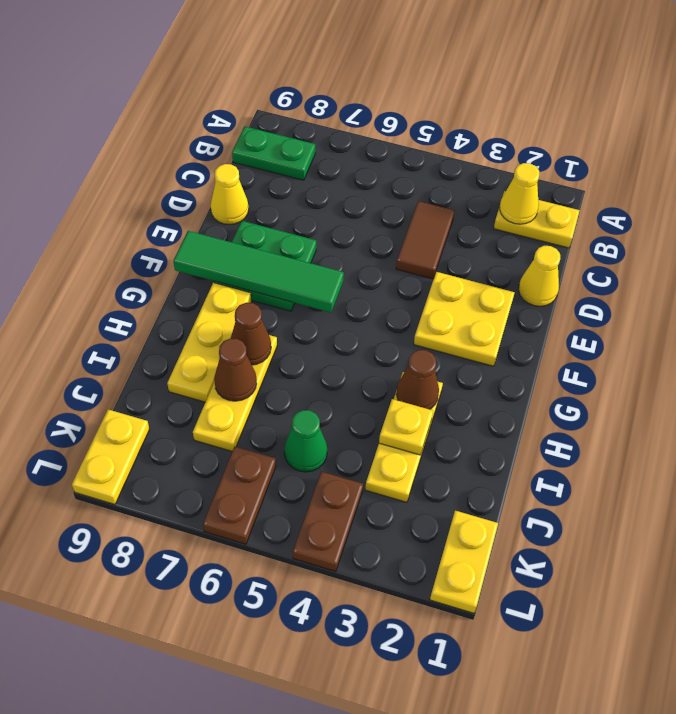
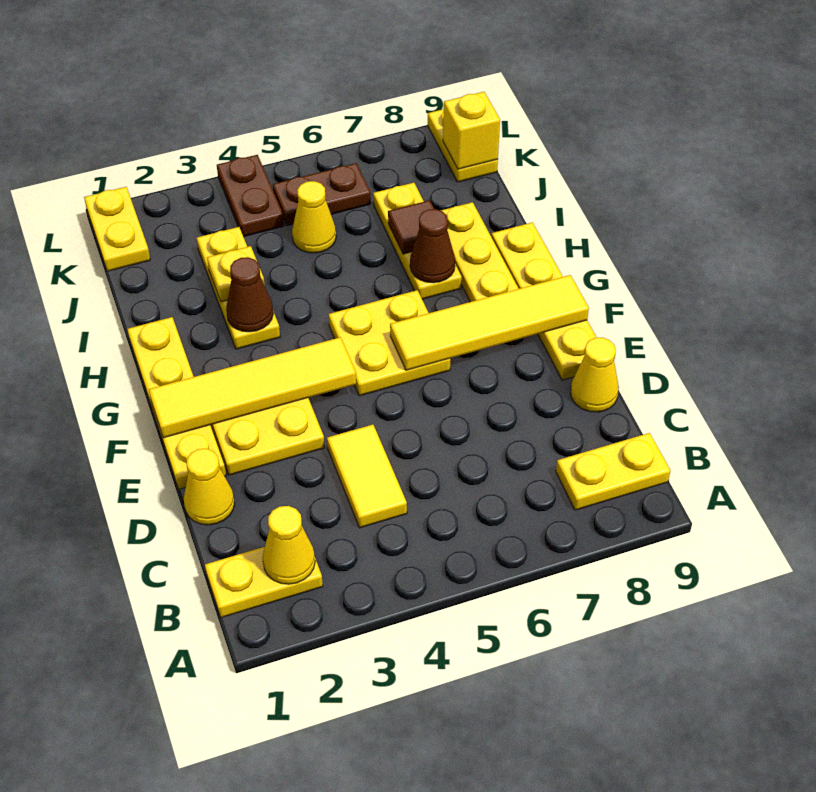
green 1x2 plate [232,127,315,180] -> yellow 1x2 plate [556,433,670,510]
brown 1x2 tile [396,201,455,279] -> yellow 1x2 tile [327,425,407,528]
none -> yellow 1x4 plate [127,317,226,489]
green 2x2 plate [214,221,316,311] -> none
none -> yellow 1x4 plate [491,222,597,380]
none -> yellow 1x4 tile [149,337,356,438]
none -> yellow 2x2 plate [329,290,450,396]
green 1x4 tile [173,231,344,312] -> yellow 1x4 tile [390,275,589,370]
brown 1x1 cone [214,338,257,401] -> brown 1x1 tile [388,200,434,254]
green 1x1 cone [284,410,327,472] -> yellow 1x1 cone [292,181,336,253]
brown 1x2 plate [203,447,276,544] -> brown 1x2 plate turned to [273,163,371,226]
none -> yellow 1x1 brick [443,92,500,169]

